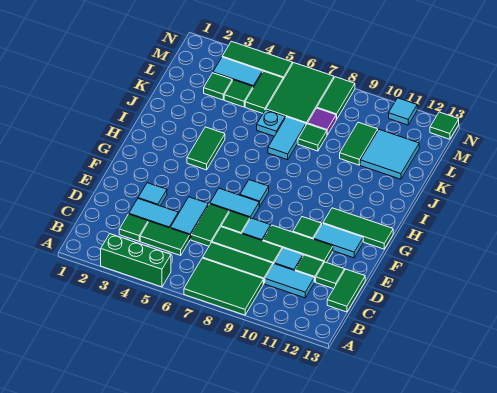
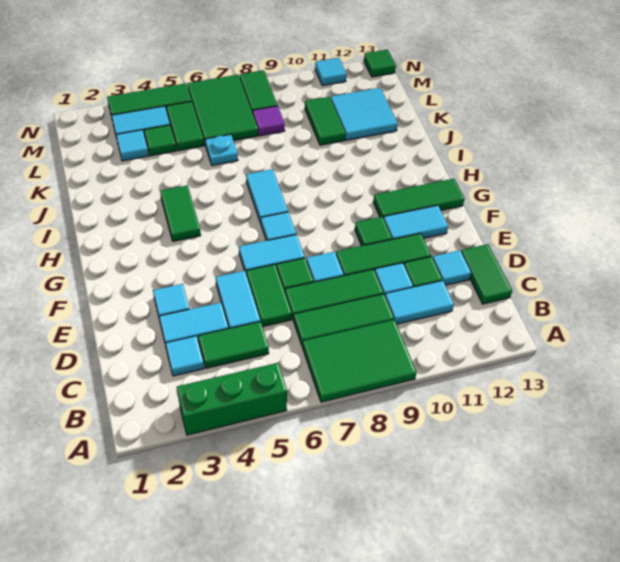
green 1x1 tile [119,214,148,241] -> cyan 1x1 tile [165,336,204,376]
green 1x1 tile [316,262,345,289] -> cyan 1x1 tile [433,250,471,285]
cyan 1x2 tile [268,117,306,160] -> cyan 1x2 tile moved to [246,169,288,223]
green 1x1 tile [298,124,327,151] -> none
green 1x1 tile [204,73,232,100] -> cyan 1x1 tile [116,130,149,161]

